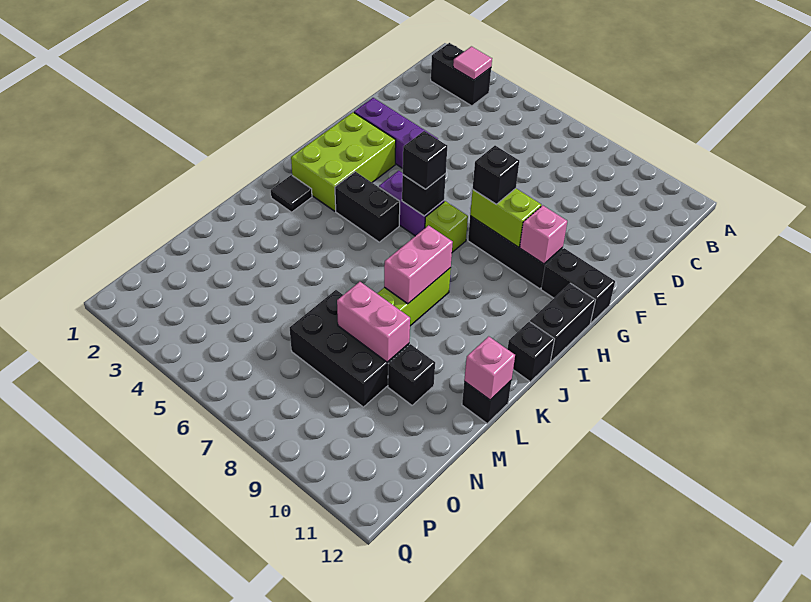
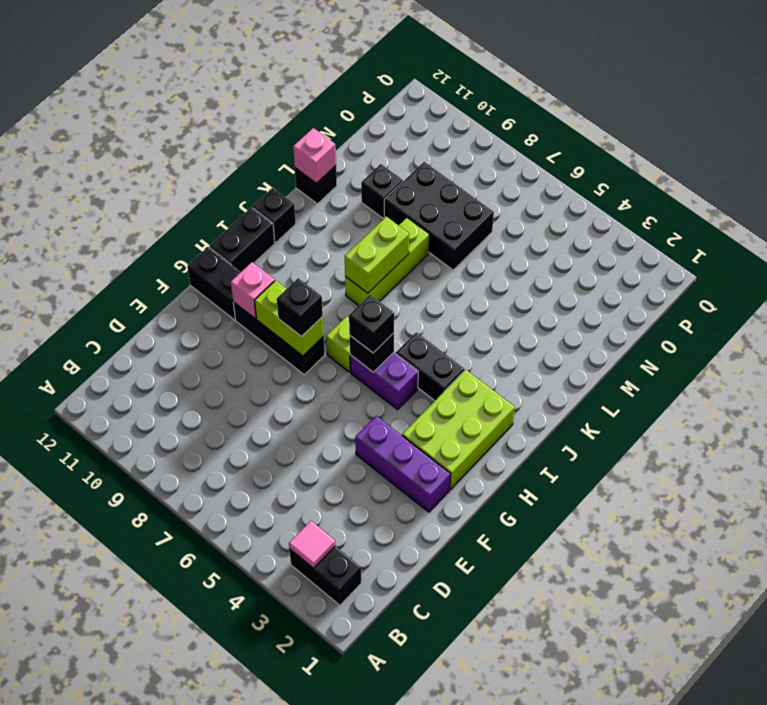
black 1x1 tile [271,175,312,212] -> none
pink 1x2 brick [384,225,453,304] -> lime 1x2 brick [345,216,409,293]
pink 1x2 brick [337,282,410,362] -> none

